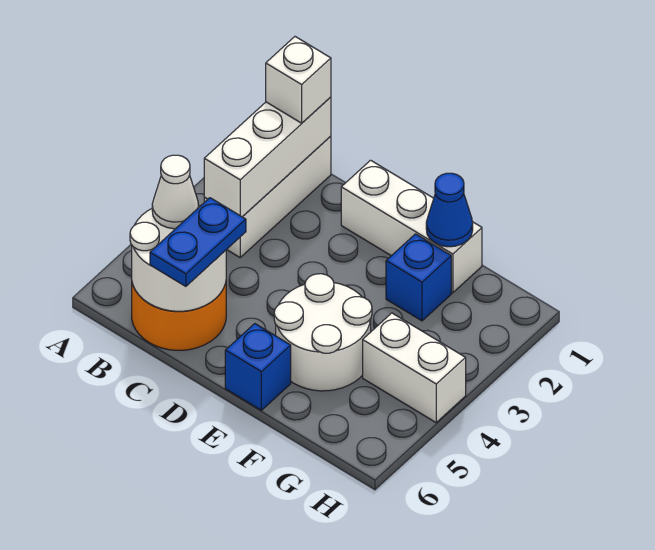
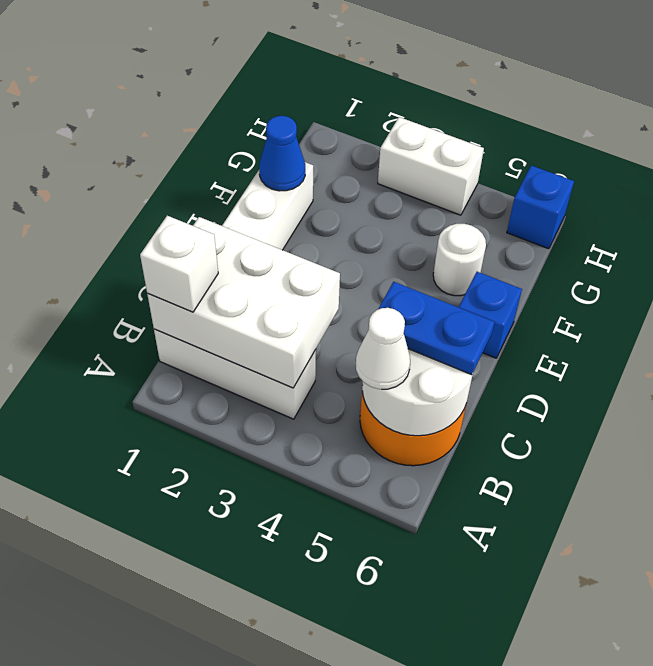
white 1x3 brick [204,97,331,217] -> white 2x3 brick [147,217,340,388]
white 2x2 round brick [274,274,372,391] -> white 1x1 round brick [433,224,486,296]
blue 1x1 brick [386,234,451,321] -> blue 1x1 brick moved to [507,165,574,249]
white 1x2 brick [363,313,466,422] -> white 1x2 brick turned to [378,117,484,215]

